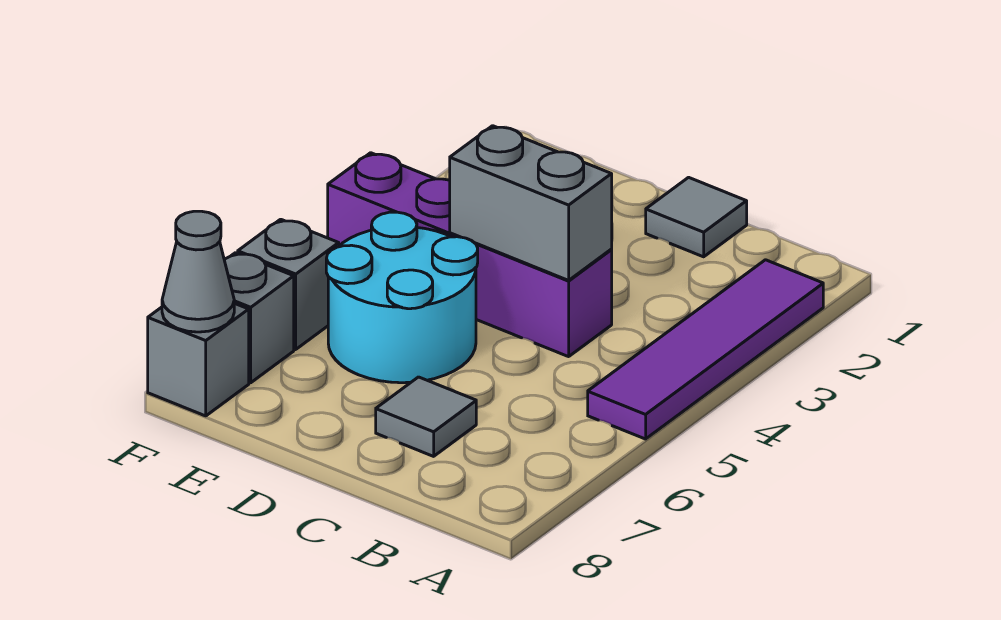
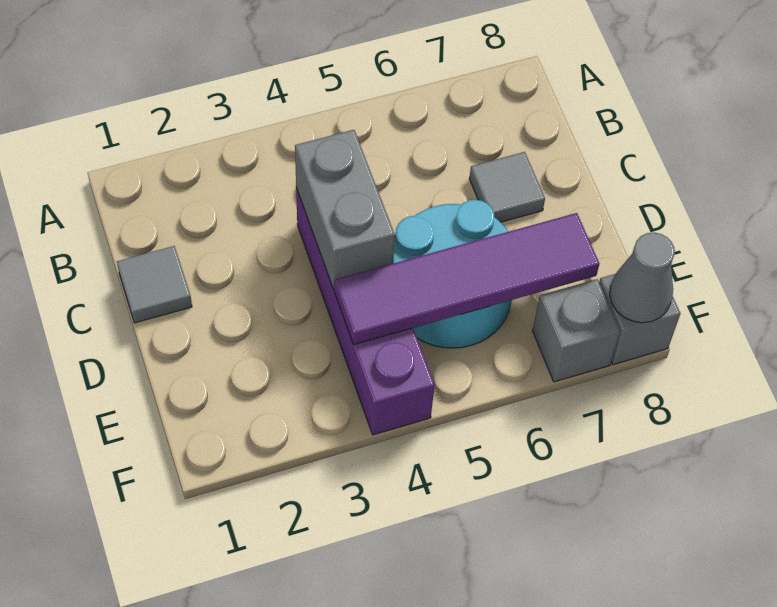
purple 1x4 tile [588,260,823,439] -> purple 1x4 tile moved to [334,213,599,344]
grey 1x1 brick [238,219,339,349] -> none

